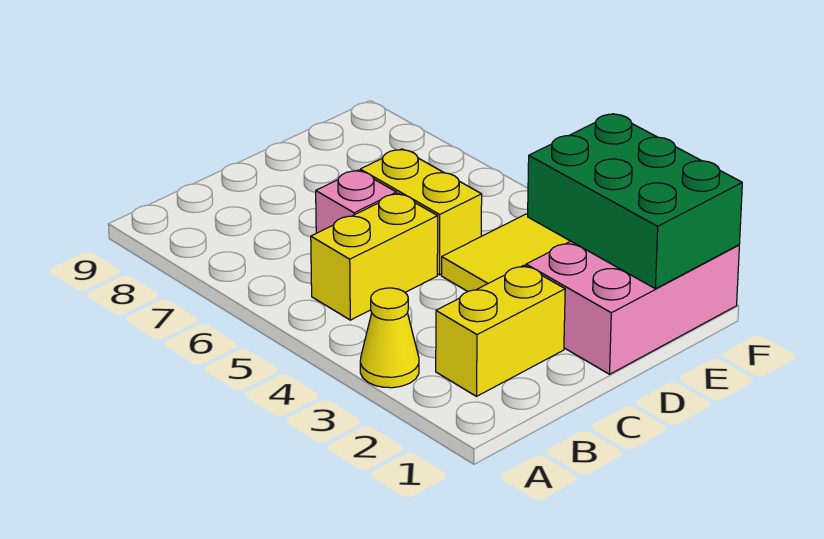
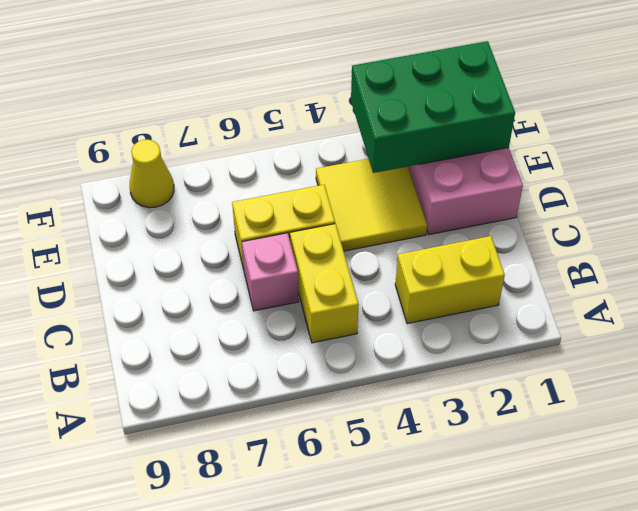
yellow 1x1 cone [360,288,419,388] -> yellow 1x1 cone moved to [130,140,174,208]
yellow 1x2 brick [436,265,565,396] -> yellow 1x2 brick turned to [395,236,505,324]

